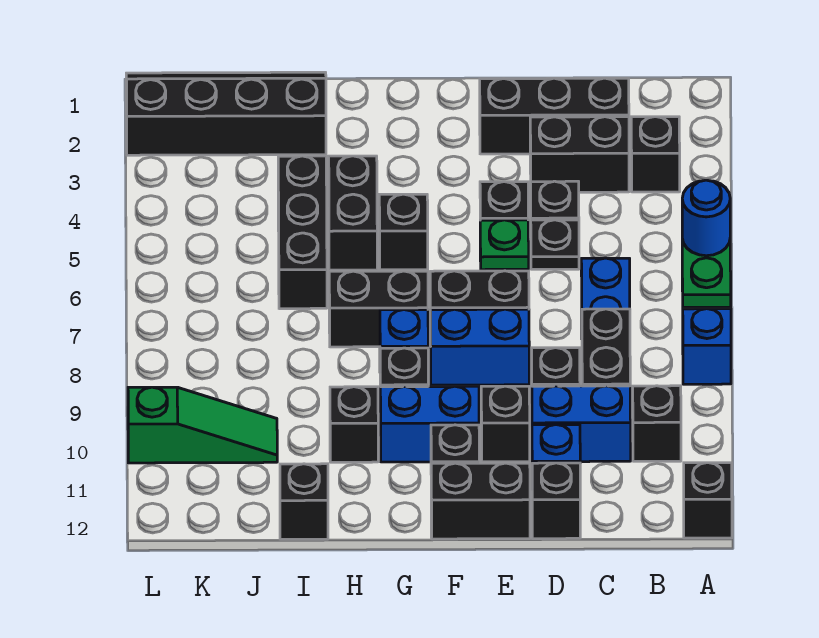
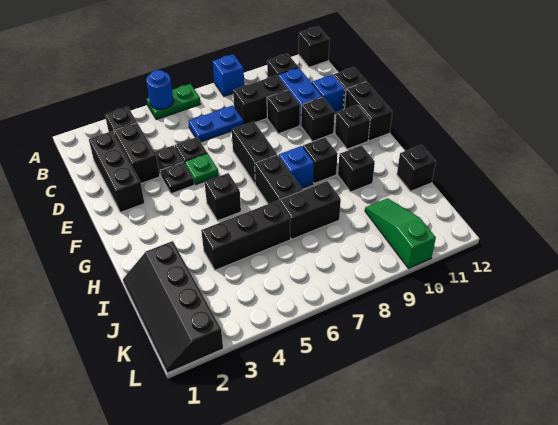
blue 1x2 brick [431,309,529,385] -> none
blue 1x2 brick [380,386,479,462] -> none
black 1x2 brick [329,156,377,270] -> black 1x2 brick moved to [279,181,341,239]

